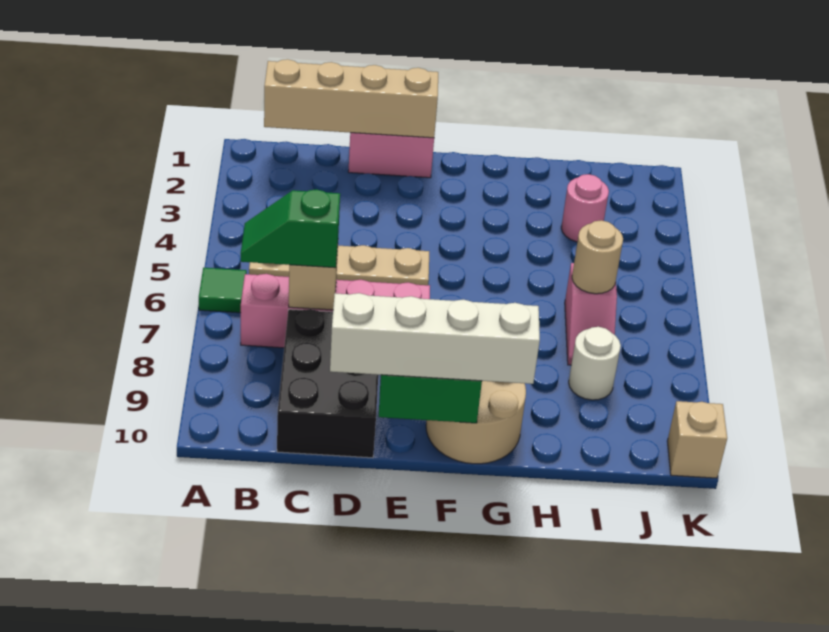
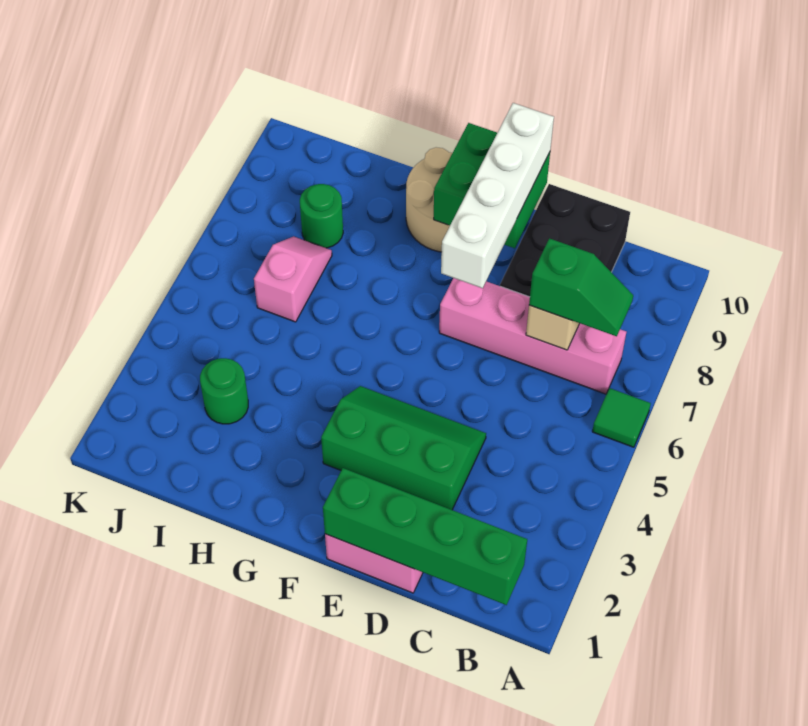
tan 1x4 brick [264,59,438,138] -> green 1x4 brick [323,468,527,605]
tan 1x4 plate [249,245,429,285] -> none
none -> green 2x3 slope [321,386,486,510]
white 1x4 brick [330,293,540,384] -> white 1x4 brick turned to [441,103,554,288]
pink 1x1 round brick [561,174,609,242] -> green 1x1 round brick [200,358,248,424]
tan 1x1 round brick [572,220,623,294] -> none
white 1x1 round brick [569,327,621,400] -> green 1x1 round brick [300,184,343,248]
tan 1x1 brick [667,401,727,478] -> none

